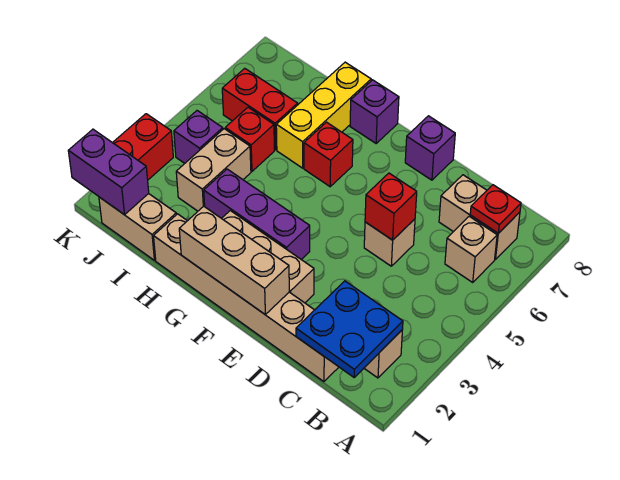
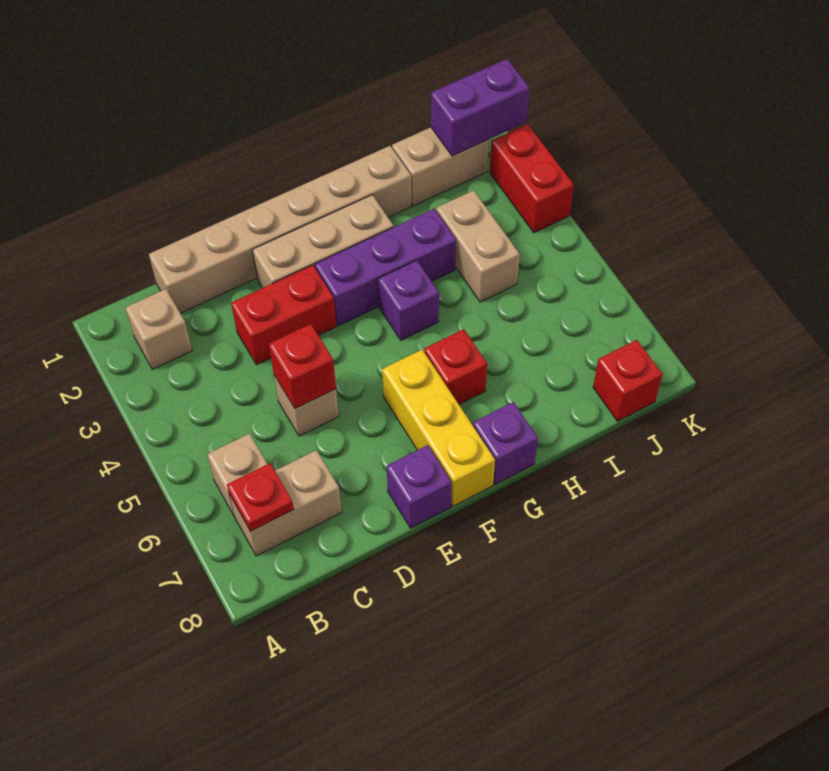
blue 2x2 plate [296,281,403,377] -> none
tan 1x3 brick [179,206,289,314] -> none
yellow 1x3 brick [276,62,371,168] -> yellow 1x3 brick moved to [382,350,495,506]
red 1x1 brick [225,107,274,171] -> red 1x1 brick moved to [593,340,662,421]
red 1x2 brick [222,68,298,150] -> red 1x2 brick moved to [231,265,336,365]
purple 1x1 brick [174,111,223,163] -> purple 1x1 brick moved to [378,260,439,340]

